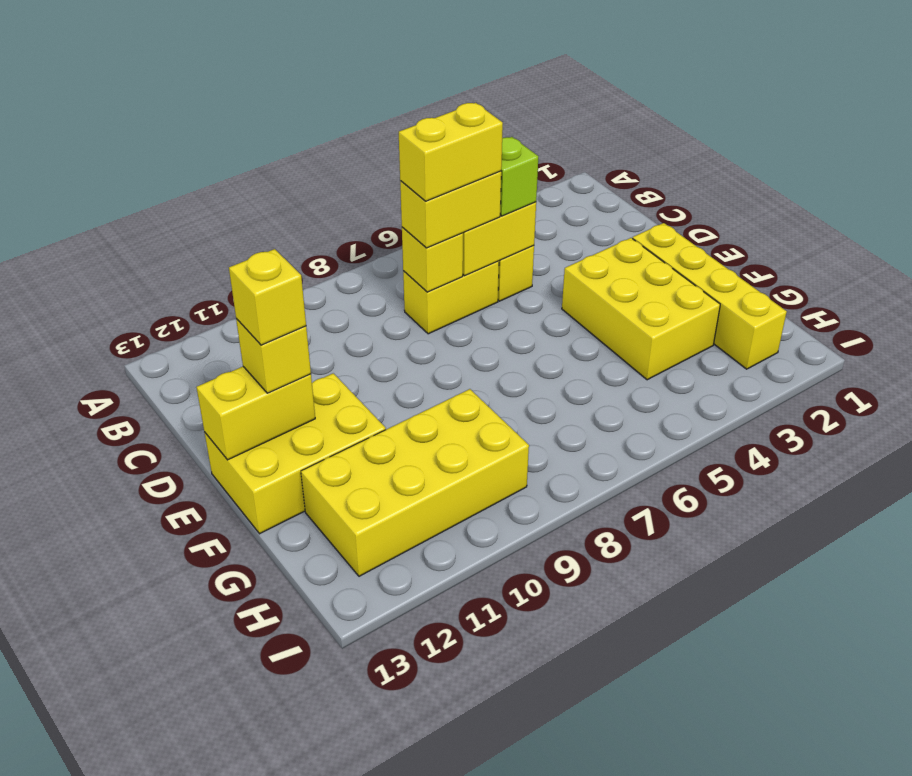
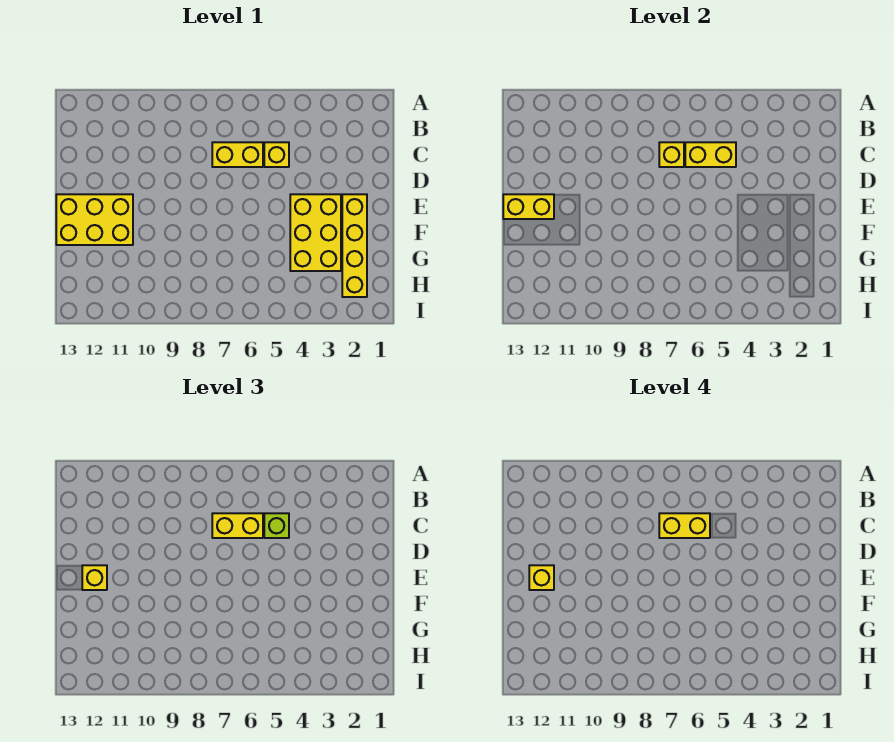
yellow 2x4 brick [301,389,529,576] -> none

